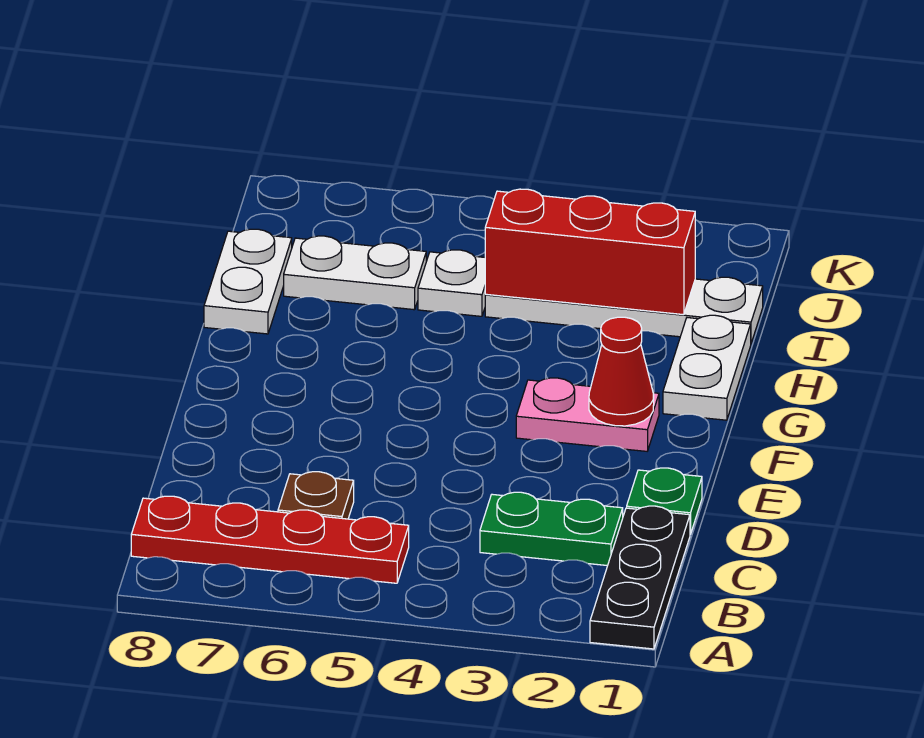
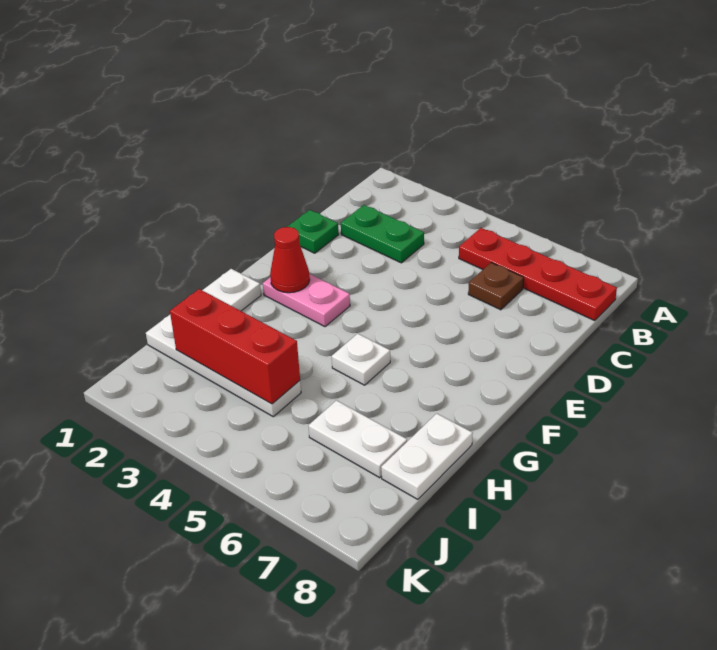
black 1x3 plate [590,506,690,649] -> none
white 1x1 plate [418,250,485,316] -> white 1x1 plate moved to [332,334,390,385]

